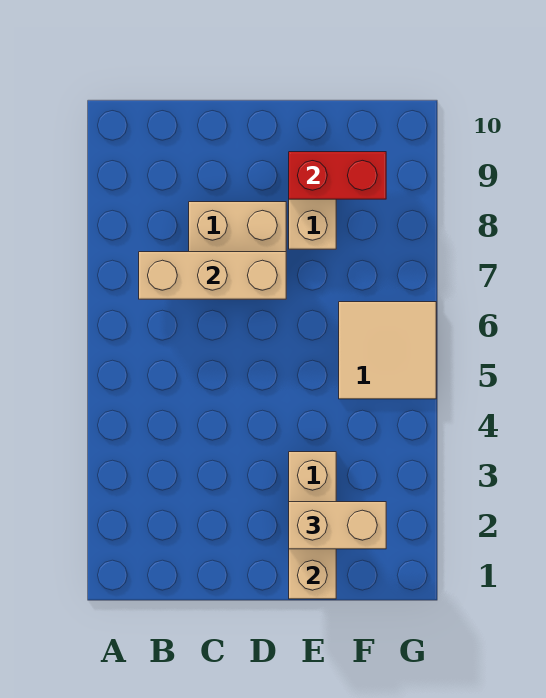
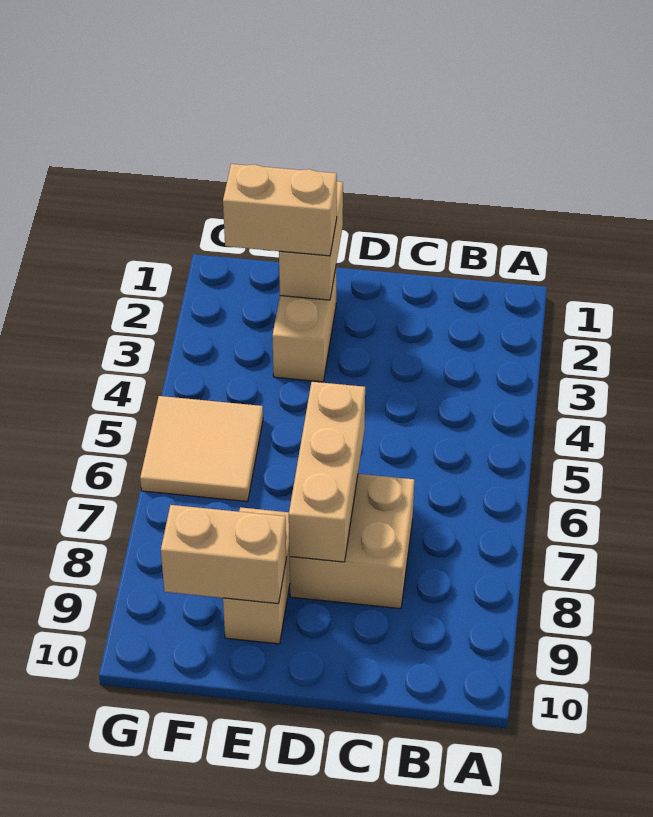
tan 1x3 brick [139,252,286,299] -> tan 1x3 brick turned to [289,382,365,562]
red 1x2 brick [289,152,386,199] -> tan 1x2 brick [161,505,286,604]

